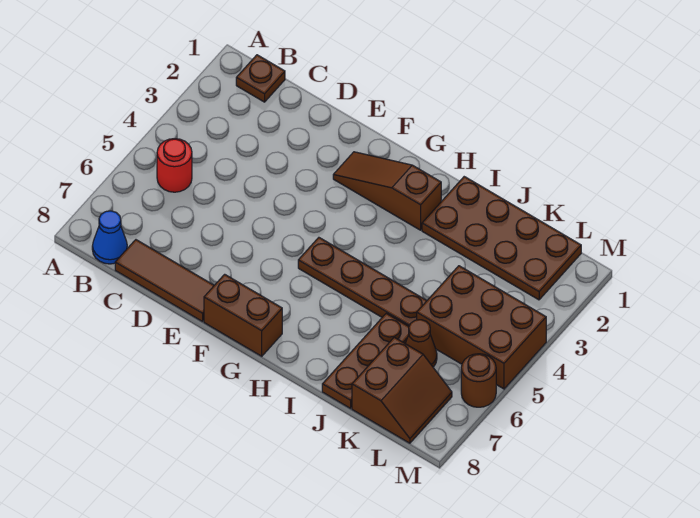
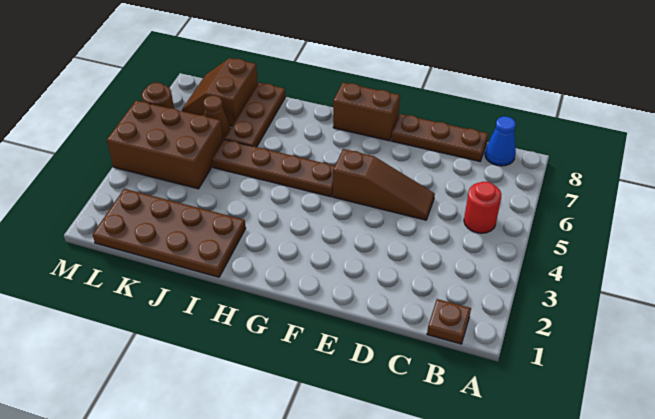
brown 1x3 tile [115,240,214,322] -> brown 1x3 plate [391,114,488,161]
brown 1x3 slope [333,152,441,230] -> brown 1x3 slope moved to [333,149,435,220]

